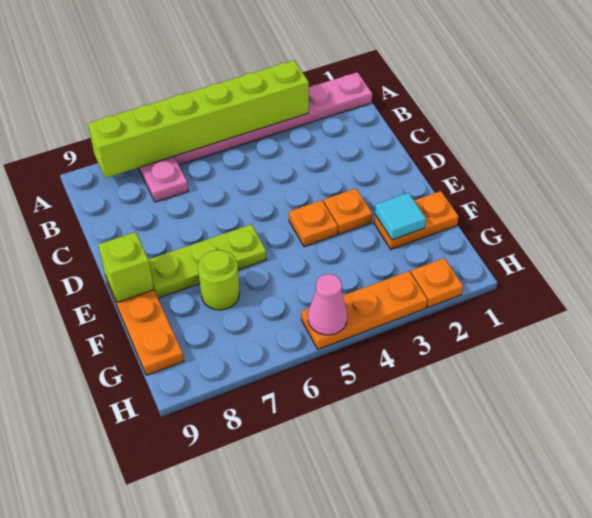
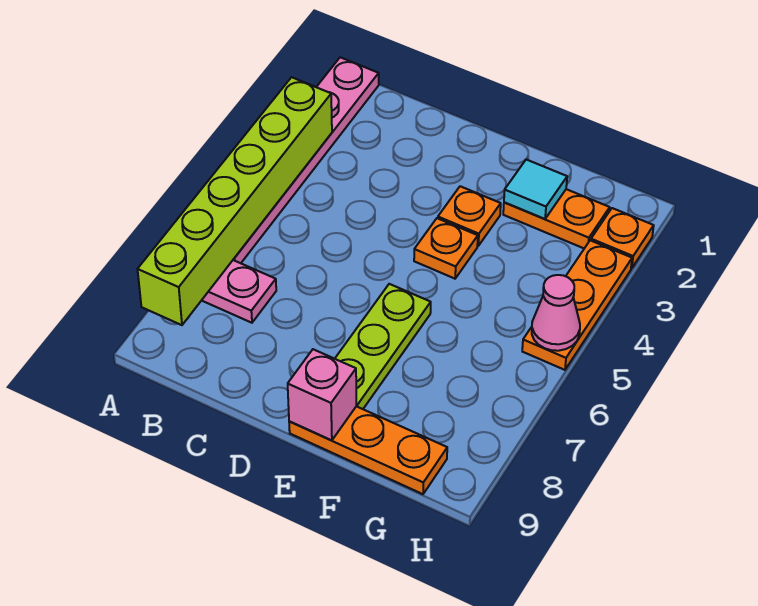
lime 1x1 brick [98,232,154,303] -> pink 1x1 brick [288,349,356,441]
orange 1x2 plate [374,191,459,249] -> orange 1x2 plate turned to [503,189,610,248]
lime 1x1 round brick [198,250,240,310] -> none

